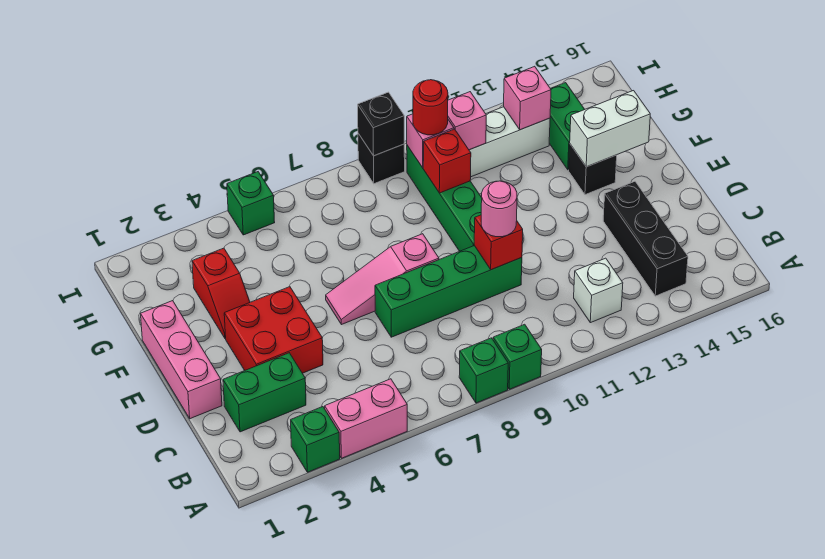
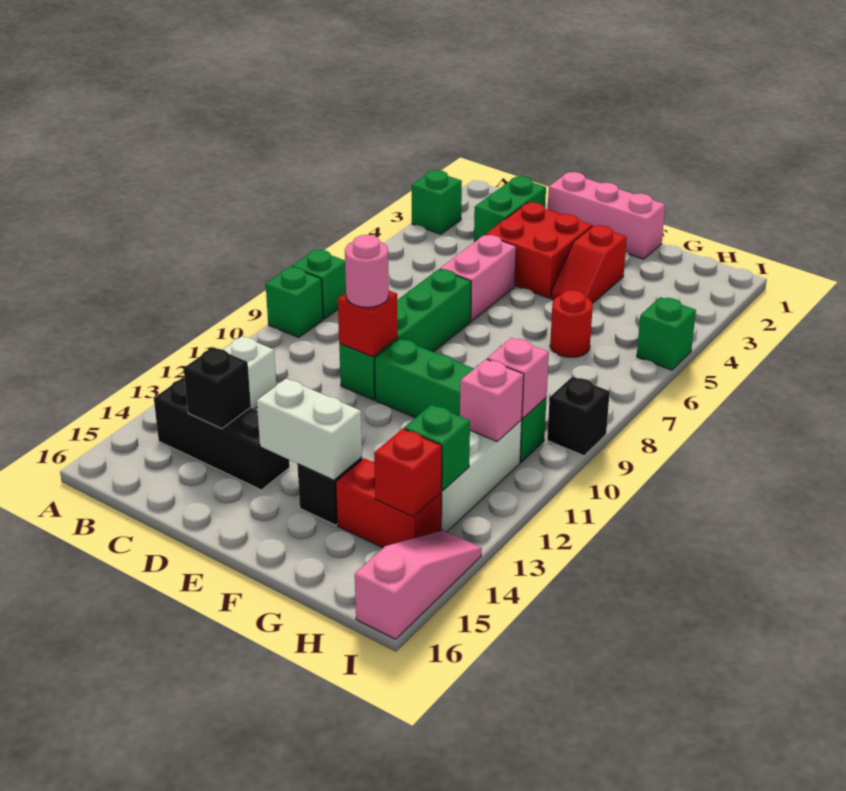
pink 1x2 brick [325,379,407,458] -> pink 1x2 brick moved to [440,235,516,321]
pink 1x3 slope [326,234,439,325] -> pink 1x3 slope moved to [355,530,482,639]
red 1x2 slope [192,248,250,338] -> red 1x2 slope turned to [551,225,627,303]
white 1x2 brick [570,91,650,167] -> white 1x2 brick turned to [257,379,362,480]
red 1x1 brick [423,129,471,193] -> red 1x1 brick moved to [374,429,442,517]
green 1x2 brick [549,83,585,170] -> red 1x2 brick [336,458,441,548]
red 1x1 round brick [413,80,448,135] -> red 1x1 round brick moved to [550,290,593,357]
pink 1x1 brick [504,66,551,130] -> green 1x1 brick [404,405,470,491]
black 1x1 brick [358,92,404,156] -> black 1x1 brick moved to [184,347,251,429]

